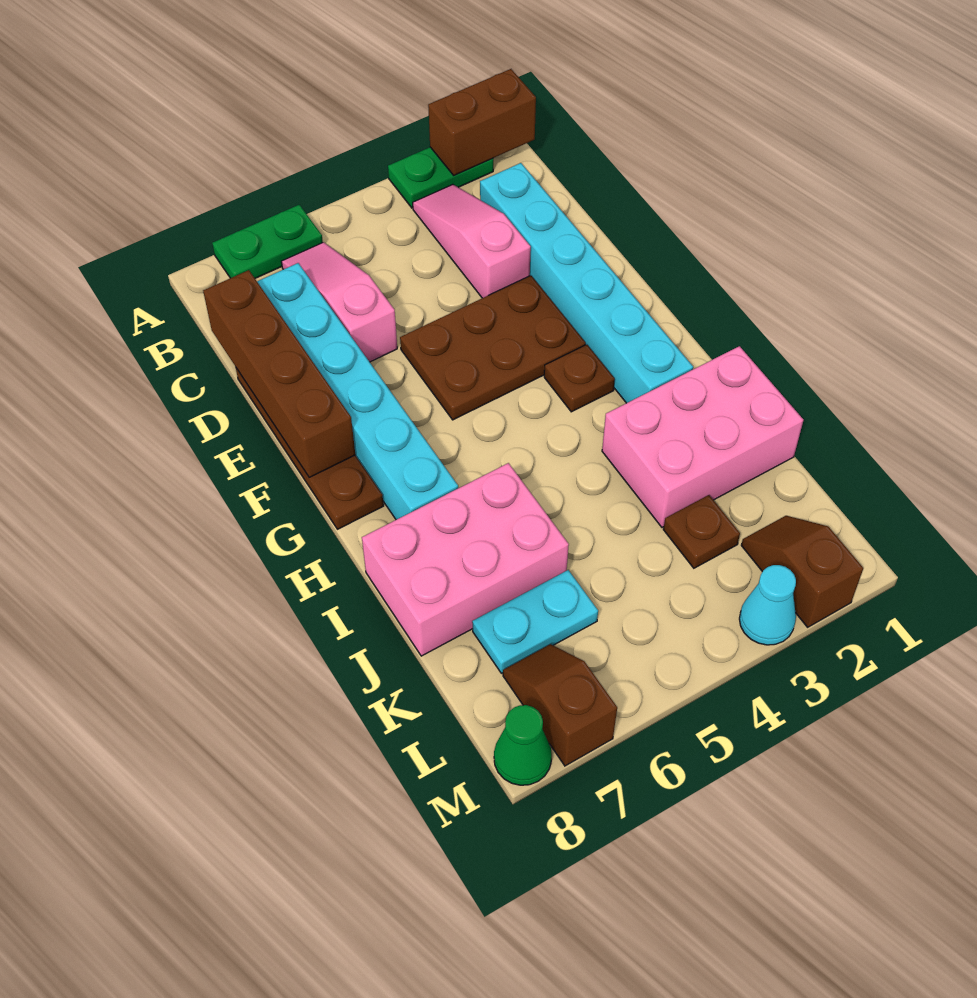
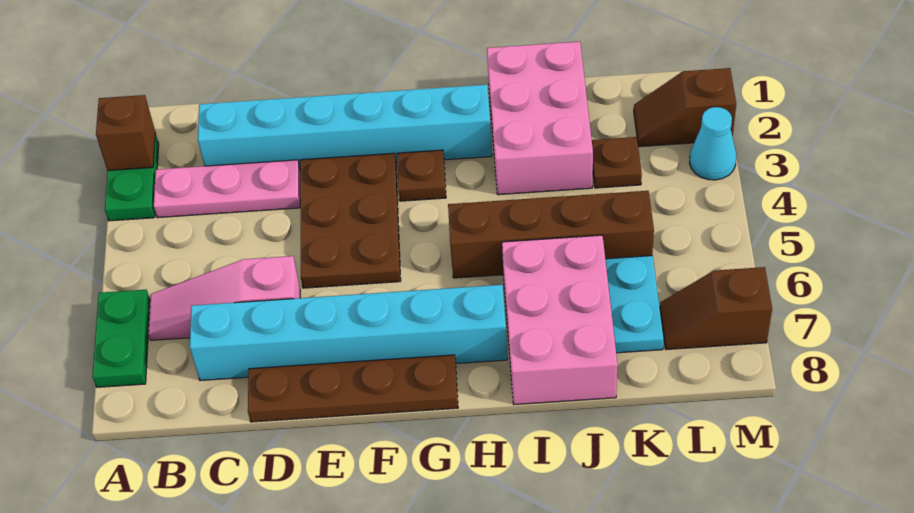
brown 1x2 brick [428,69,536,175] -> brown 1x1 brick [96,95,155,171]
pink 1x3 slope [413,184,531,298] -> pink 1x3 plate [154,160,300,218]
brown 1x4 brick [203,270,355,477] -> brown 1x4 brick moved to [448,191,654,278]
green 1x1 cone [494,705,552,785] -> none

